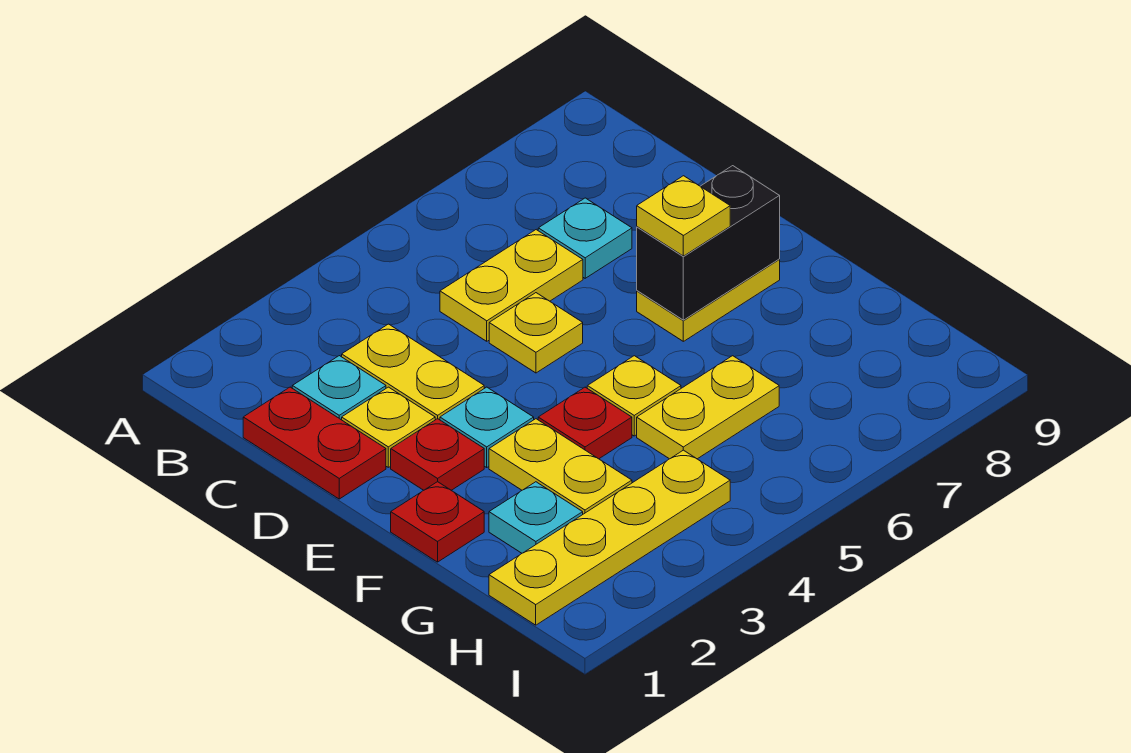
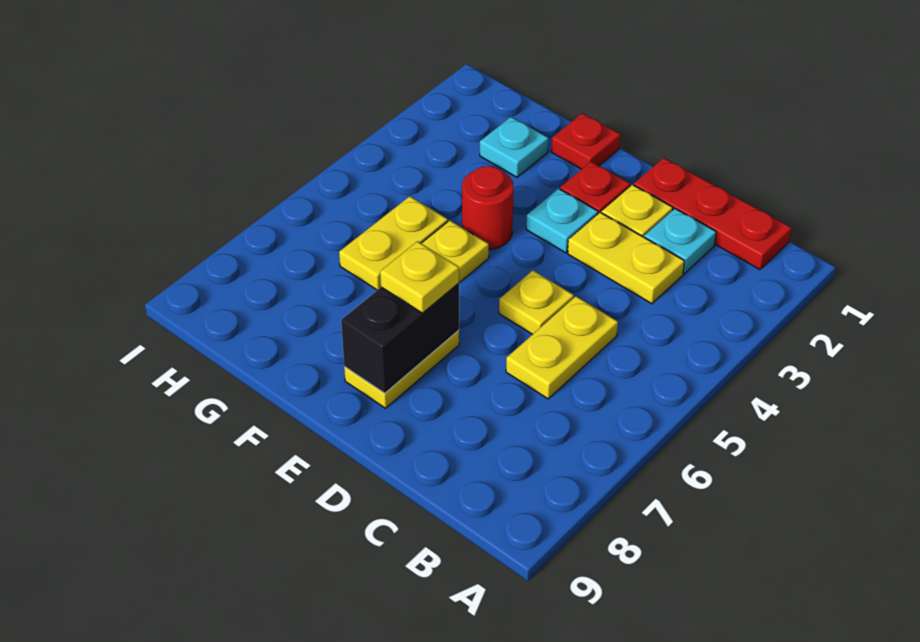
red 1x2 plate [243,387,386,499] -> red 1x3 plate [634,158,792,269]
cyan 1x1 plate [538,198,632,278] -> none
yellow 1x2 plate [489,419,632,514] -> none
red 1x1 plate [538,387,632,459] -> red 1x1 round brick [462,166,514,249]
yellow 1x4 plate [489,450,730,625] -> none

